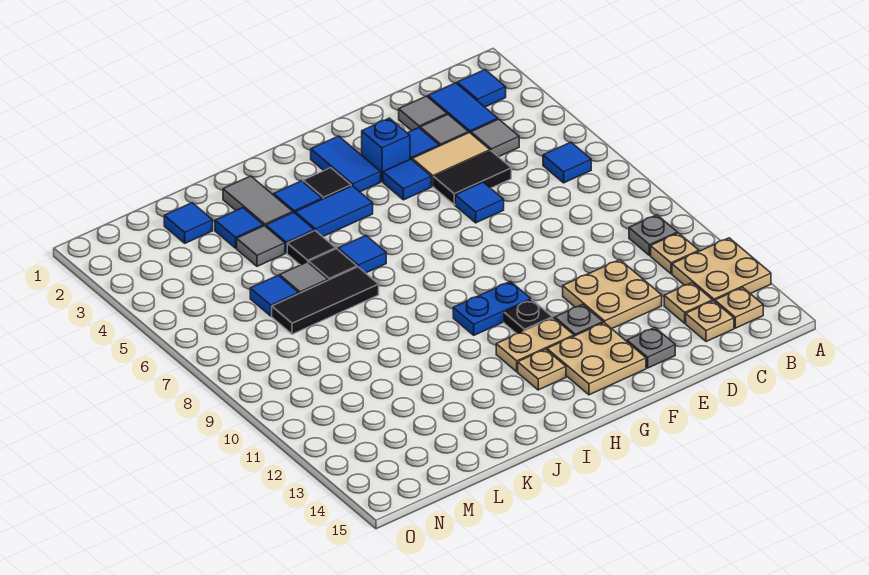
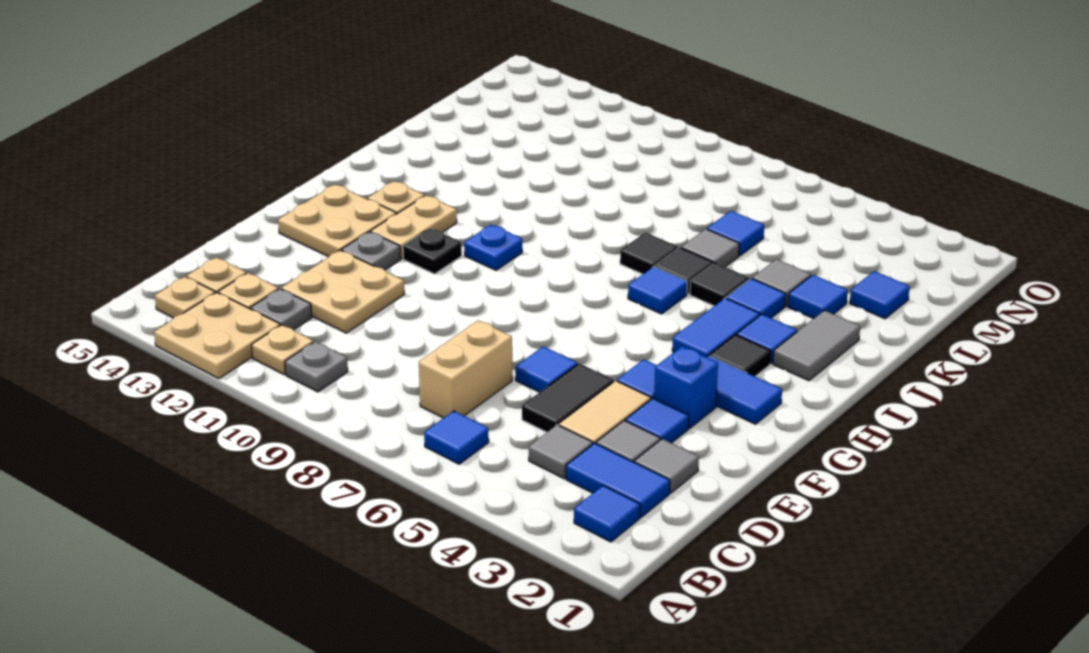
none -> tan 1x2 brick [419,320,512,418]
grey 1x1 plate [627,328,675,368] -> grey 1x1 plate moved to [250,289,312,330]
blue 1x2 plate [453,281,531,335] -> blue 1x1 plate [464,225,522,270]
grey 1x2 tile [223,176,293,226] -> grey 1x2 tile turned to [773,310,860,381]
black 1x3 tile [272,267,379,334] -> black 1x1 tile [620,233,678,274]

